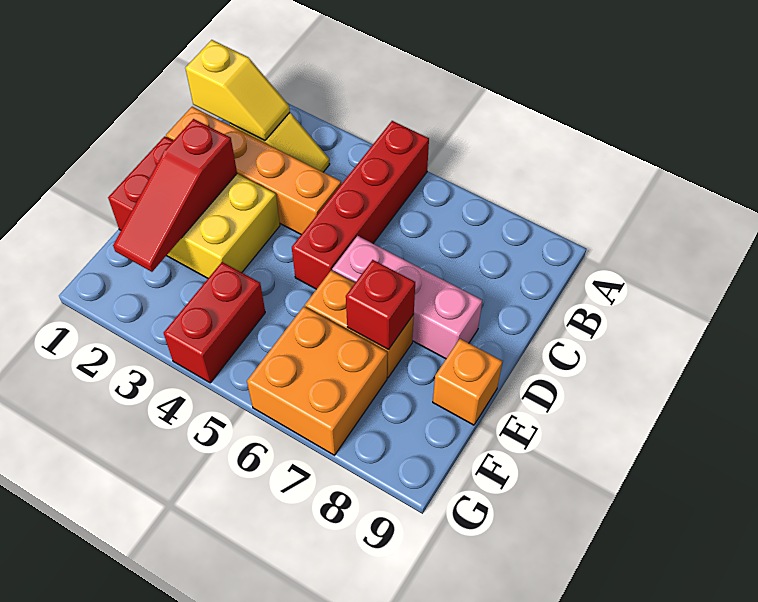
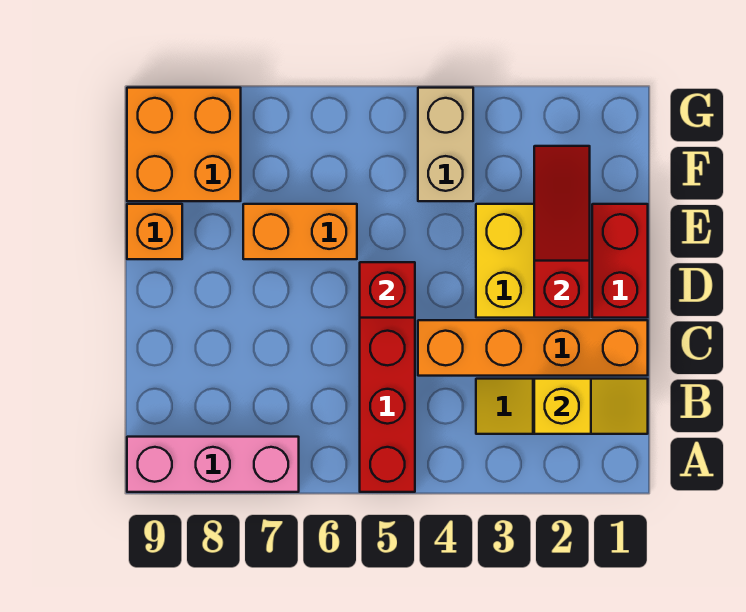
yellow 1x2 slope [185,40,290,141] -> yellow 1x2 slope turned to [534,379,648,434]
pink 1x3 brick [332,236,482,359] -> pink 1x3 brick moved to [127,437,299,492]
red 1x1 brick [346,260,415,350] -> red 1x1 brick moved to [360,262,415,318]
red 1x2 brick [164,262,265,383] -> tan 1x2 brick [418,88,473,201]
orange 2x2 brick [247,307,387,455] -> orange 2x2 brick moved to [127,88,241,201]

